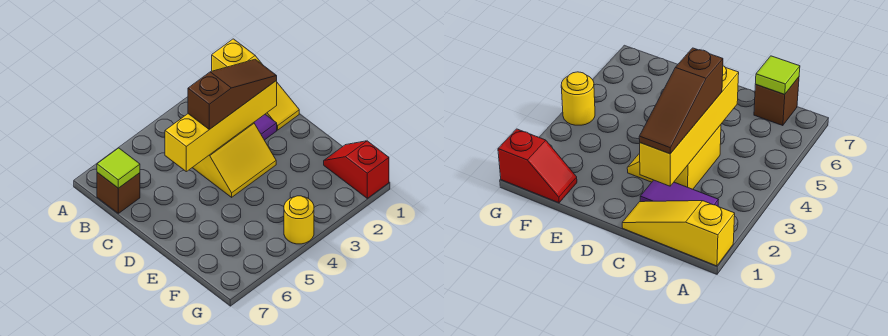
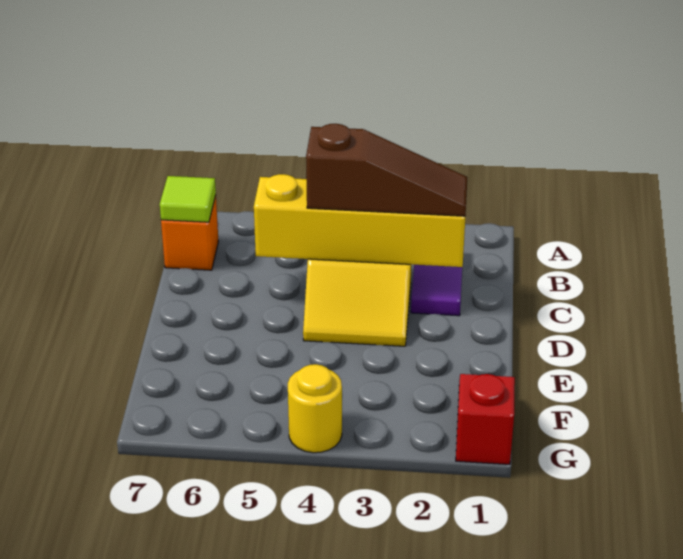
yellow 1x3 slope [212,39,299,130] -> none
brown 1x1 brick [97,173,140,213] -> orange 1x1 brick [161,196,219,270]

